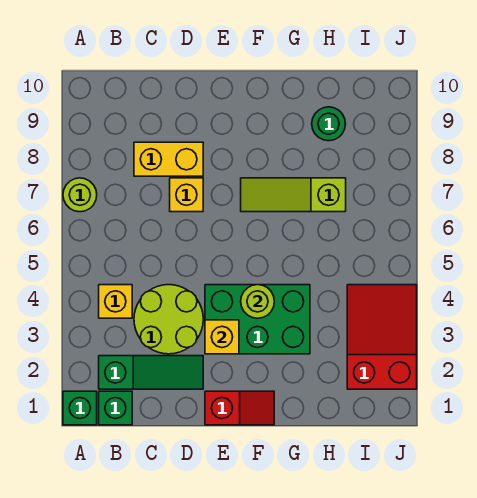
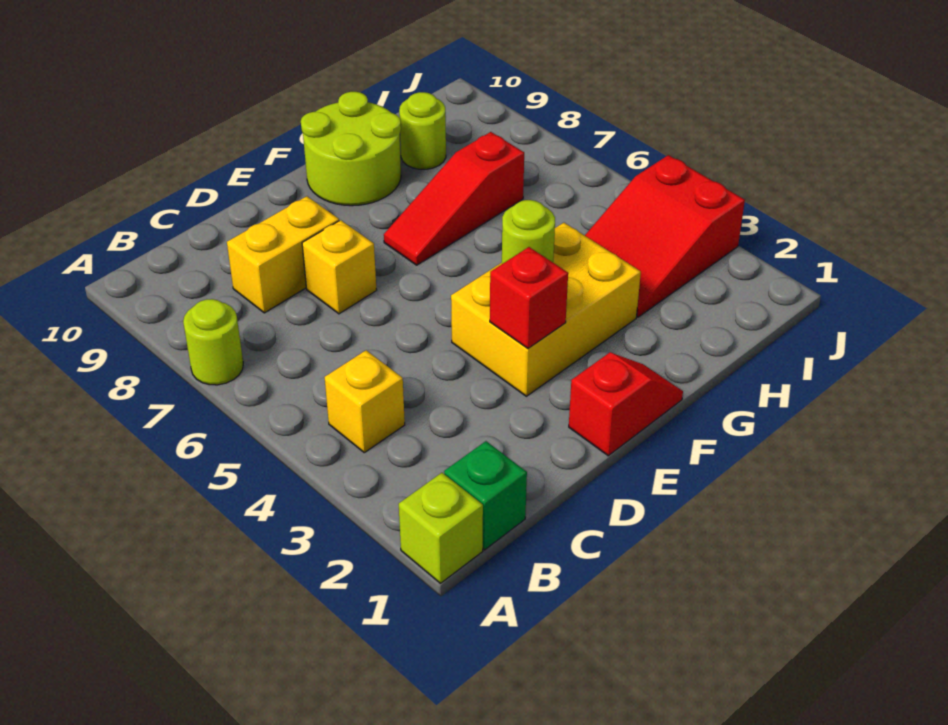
green 1x1 brick [63,391,97,425] -> lime 1x1 brick [399,473,483,583]
green 1x3 slope [99,356,203,389] -> none
lime 2x2 round brick [134,285,203,354] -> lime 2x2 round brick moved to [301,92,401,206]
green 2x3 brick [205,285,310,354] -> yellow 2x3 brick [451,223,641,396]
yellow 1x1 brick [205,320,239,354] -> red 1x1 brick [490,247,568,348]
lime 1x3 slope [241,178,346,212] -> red 1x3 slope [384,132,524,265]
green 1x1 round brick [312,107,345,141] -> lime 1x1 round brick [399,92,446,169]
red 2x3 slope [347,285,417,389] -> red 2x3 slope turned to [585,155,745,317]

